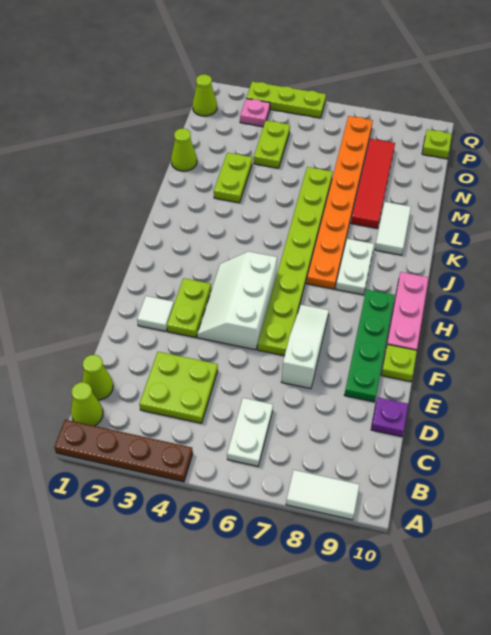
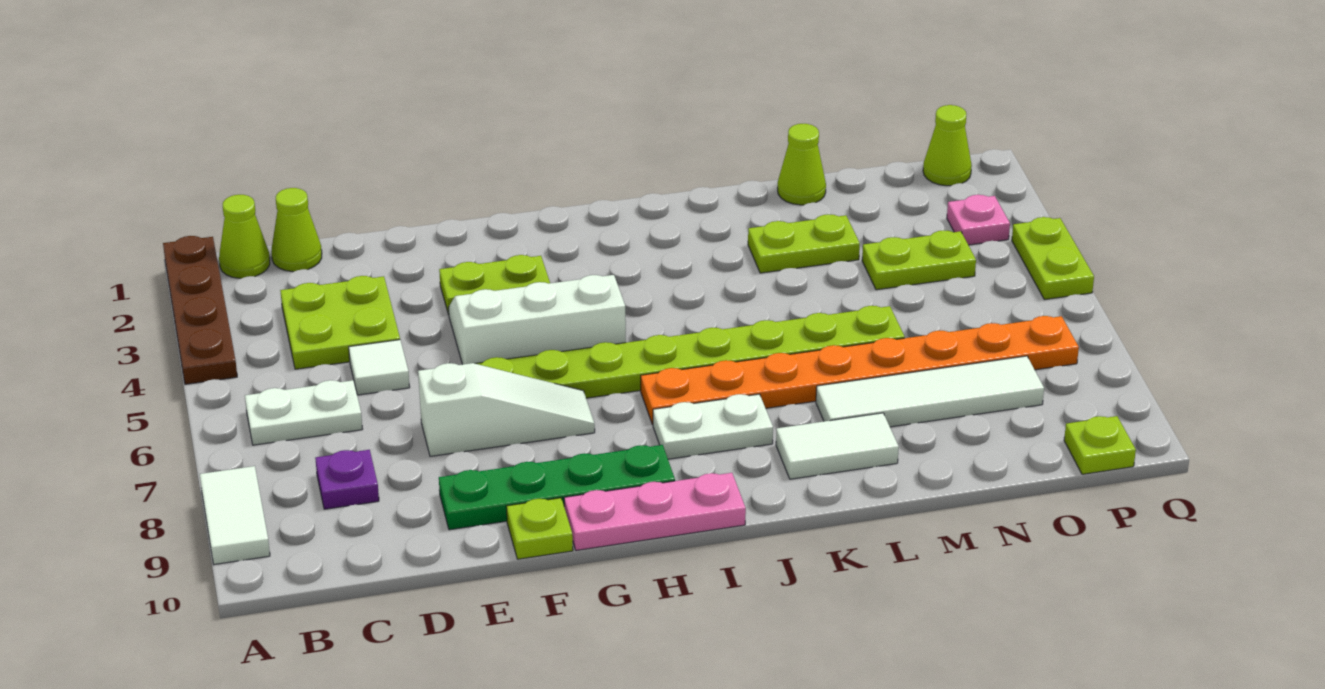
purple 1x1 plate [371,397,408,437] -> purple 1x1 plate moved to [315,450,379,509]
white 1x1 tile [137,296,174,331] -> white 1x1 tile moved to [349,340,410,395]
red 1x4 tile [351,139,395,228] -> white 1x4 tile [816,356,1044,427]
lime 1x3 plate [246,82,326,118] -> lime 1x2 plate [1012,217,1094,300]

